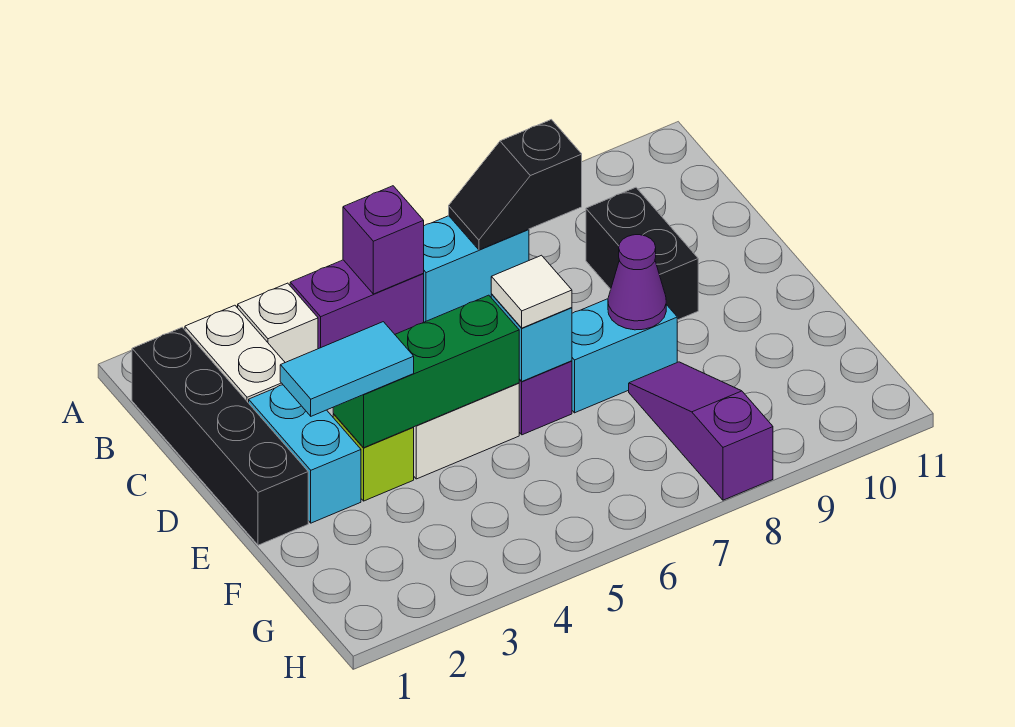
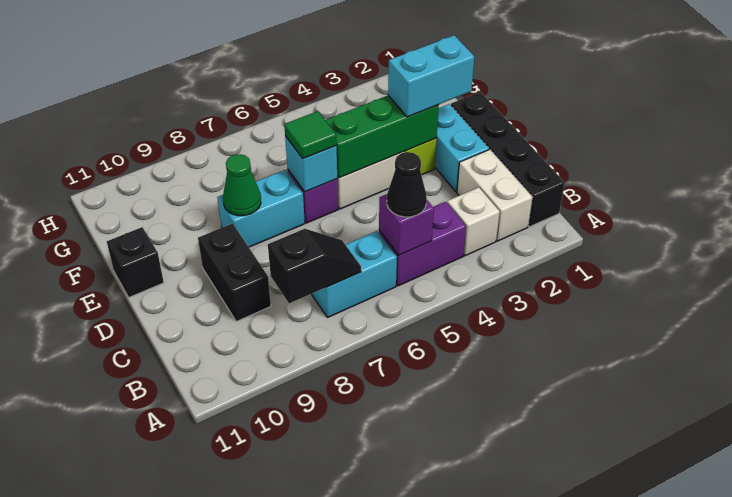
none -> black 1x1 cone [387,152,427,217]
cyan 1x2 tile [280,322,414,416] -> cyan 1x2 brick [388,35,474,117]
white 1x1 tile [491,255,572,328] -> green 1x1 tile [284,111,337,159]
purple 1x1 cone [608,235,666,330] -> green 1x1 cone [223,154,261,216]
none -> black 1x1 brick [107,227,164,297]
purple 1x3 slope [629,362,773,500] -> none

